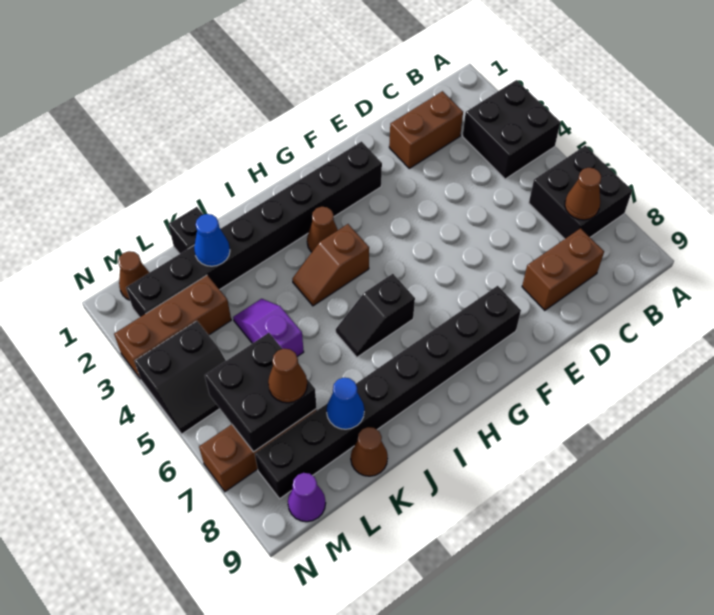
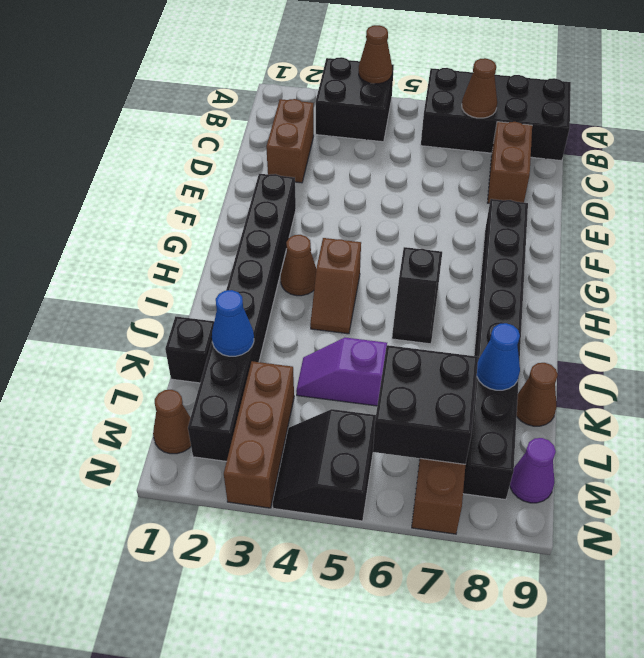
black 2x2 brick [529,146,632,239] -> black 2x4 brick [421,68,571,161]
brown 1x1 cone [268,349,307,403] -> brown 1x1 cone moved to [359,25,392,84]
black 2x2 slope [135,321,226,434] -> black 2x2 slope turned to [273,409,376,521]

